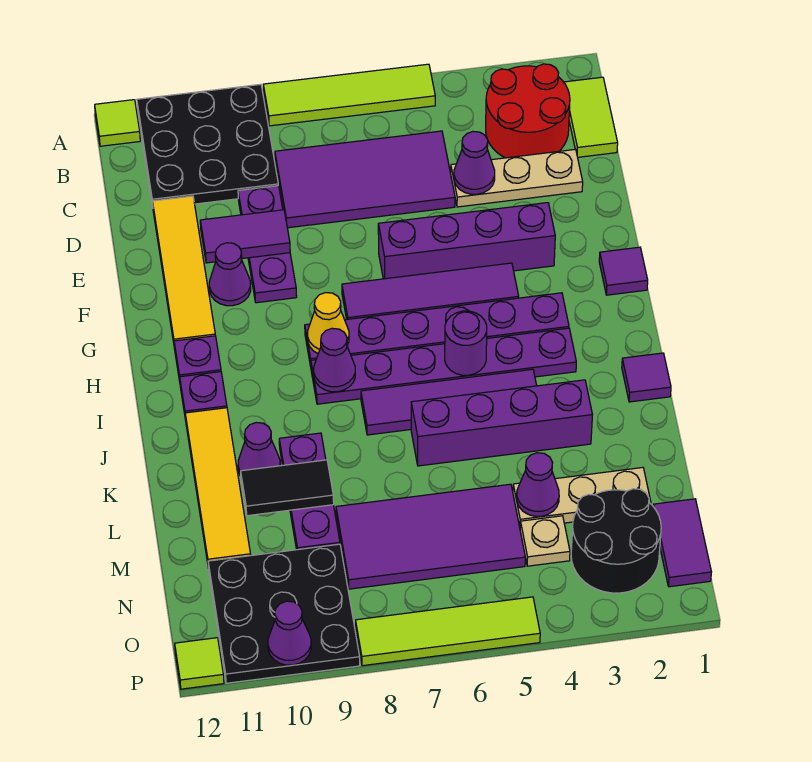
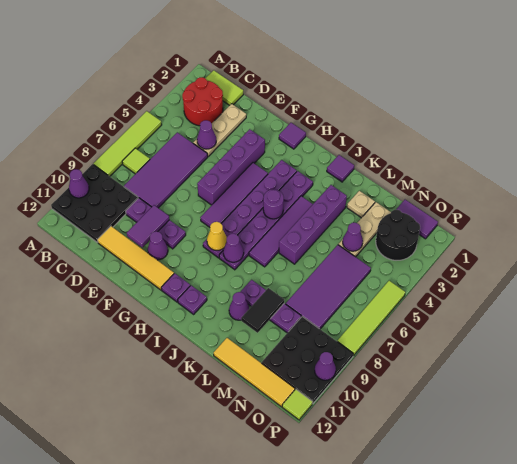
none -> purple 1x1 cone [69,169,89,198]
lime 1x1 tile [95,100,140,146] -> lime 1x1 tile moved to [122,148,150,174]
yellow 1x4 tile [185,408,251,568] -> yellow 1x4 tile moved to [214,338,295,407]
tan 1x1 plate [520,516,570,566] -> tan 1x1 plate moved to [347,191,375,218]

